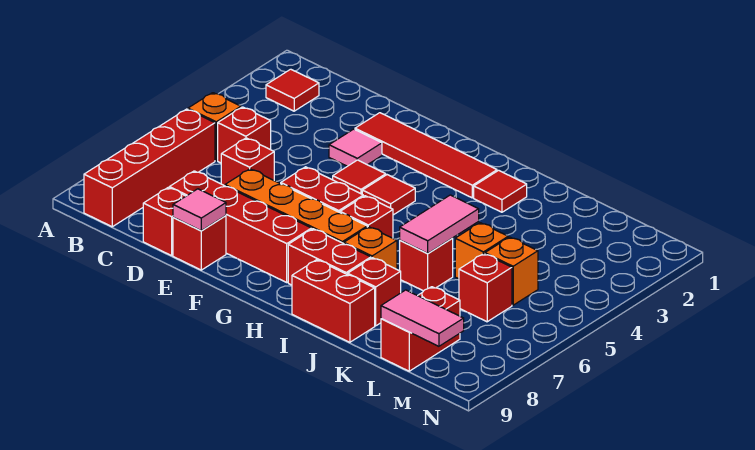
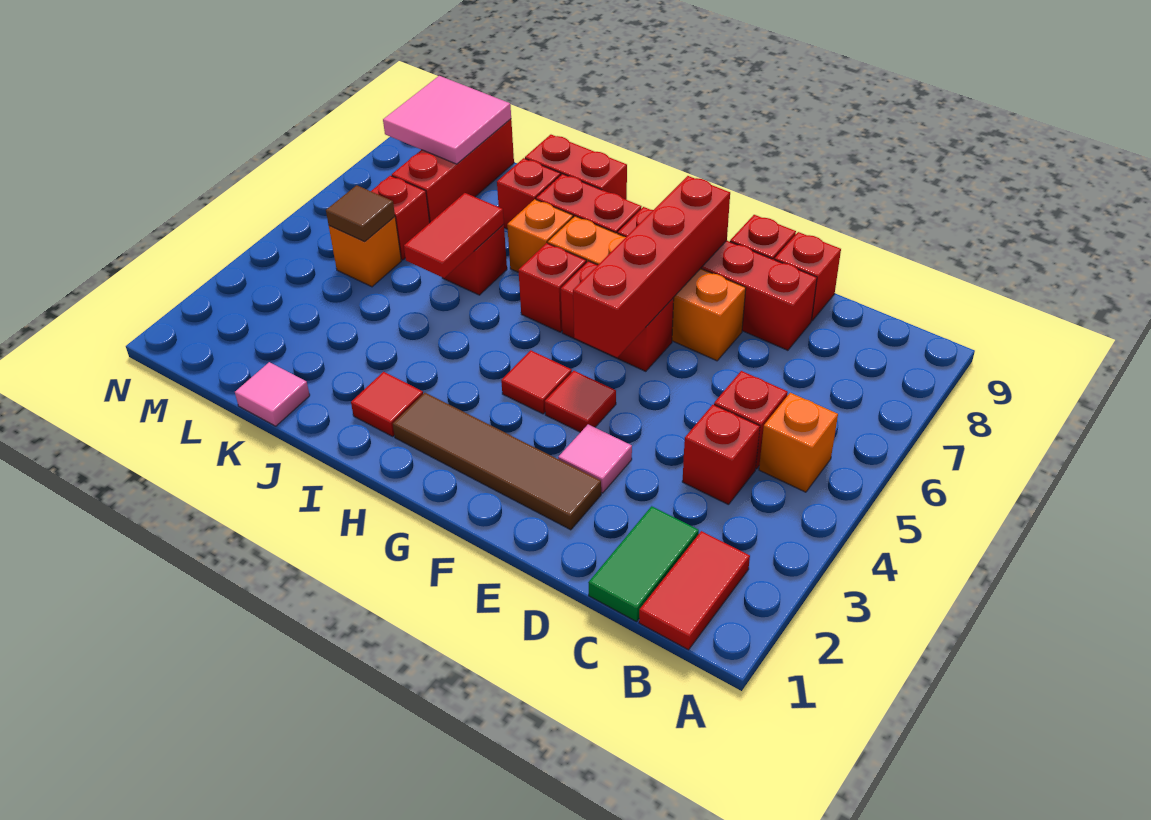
red 1x1 tile [266,69,319,111] -> red 1x2 tile [639,531,750,650]
red 1x4 brick [84,109,215,227] -> red 1x4 brick moved to [573,176,730,357]
none -> green 1x2 tile [588,506,699,622]
red 1x1 brick [221,138,274,186] -> red 1x1 brick moved to [682,405,760,505]
red 1x4 tile [355,113,497,198] -> brown 1x4 tile [393,393,601,530]
pink 1x1 tile [173,189,226,231] -> pink 1x1 tile moved to [235,362,310,426]
pink 1x2 tile [400,195,479,254] -> red 1x2 tile [404,193,504,278]
orange 1x1 brick [455,223,508,279] -> none
none -> brown 1x1 tile [326,185,395,241]
red 1x2 brick [381,287,460,371] -> red 1x3 brick [392,119,514,222]
pink 1x2 tile [381,290,464,346] -> pink 2x2 tile [383,76,511,164]

